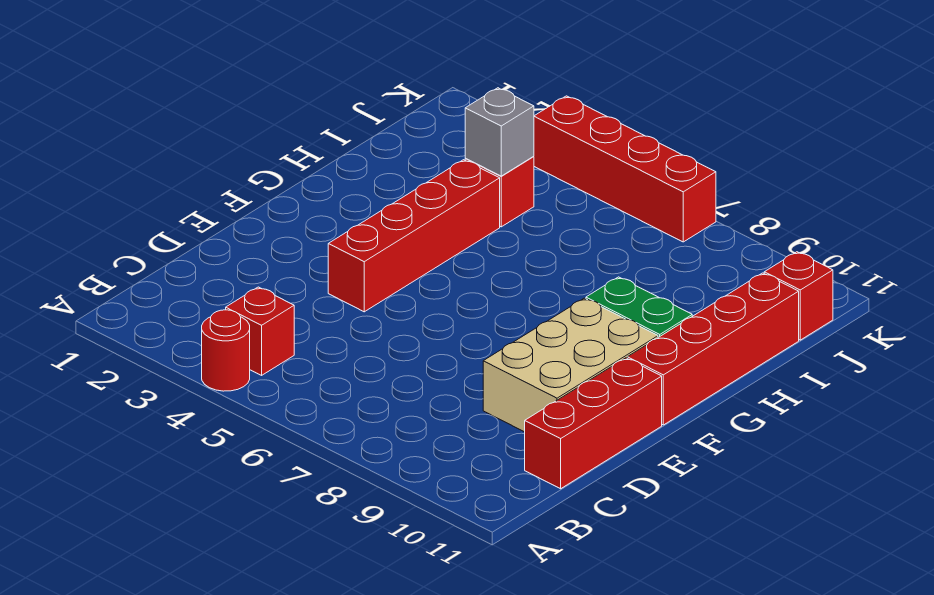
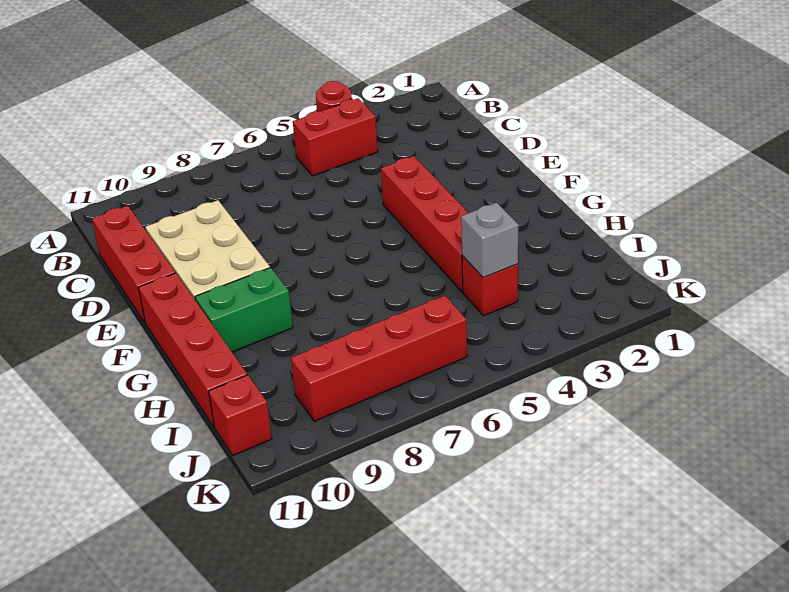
red 1x1 brick [226,287,294,375] -> red 1x2 brick [293,98,378,176]
red 1x4 brick [534,96,716,242] -> red 1x4 brick moved to [291,295,467,421]

